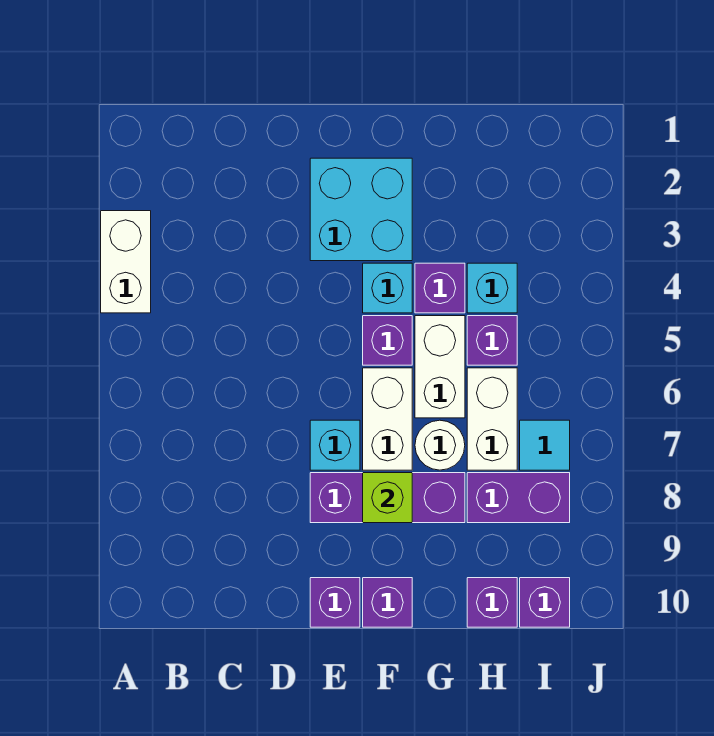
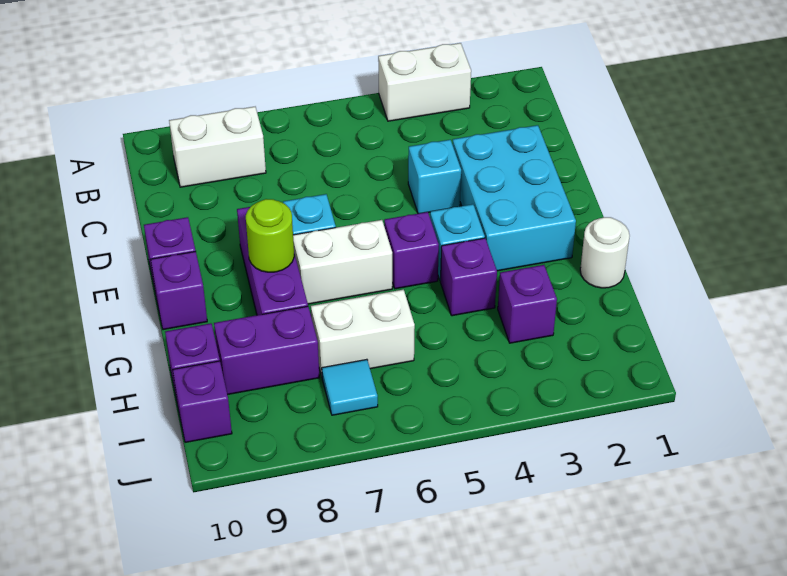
cyan 2x2 brick [310,158,412,261] -> cyan 2x3 brick [453,125,576,271]
lime 1x1 brick [363,473,412,523] -> lime 1x1 round brick [246,199,294,272]
white 1x2 brick [415,316,465,418] -> white 1x2 brick moved to [169,107,266,187]
white 1x1 round brick [415,420,465,470] -> white 1x1 round brick moved to [580,217,630,288]
cyan 1x1 brick [467,263,517,313] -> cyan 1x1 brick moved to [408,140,461,213]
purple 1x1 brick [467,316,517,365] -> purple 1x1 brick moved to [498,265,557,343]
purple 1x2 brick [467,473,570,523] -> purple 1x2 brick turned to [214,306,319,395]

